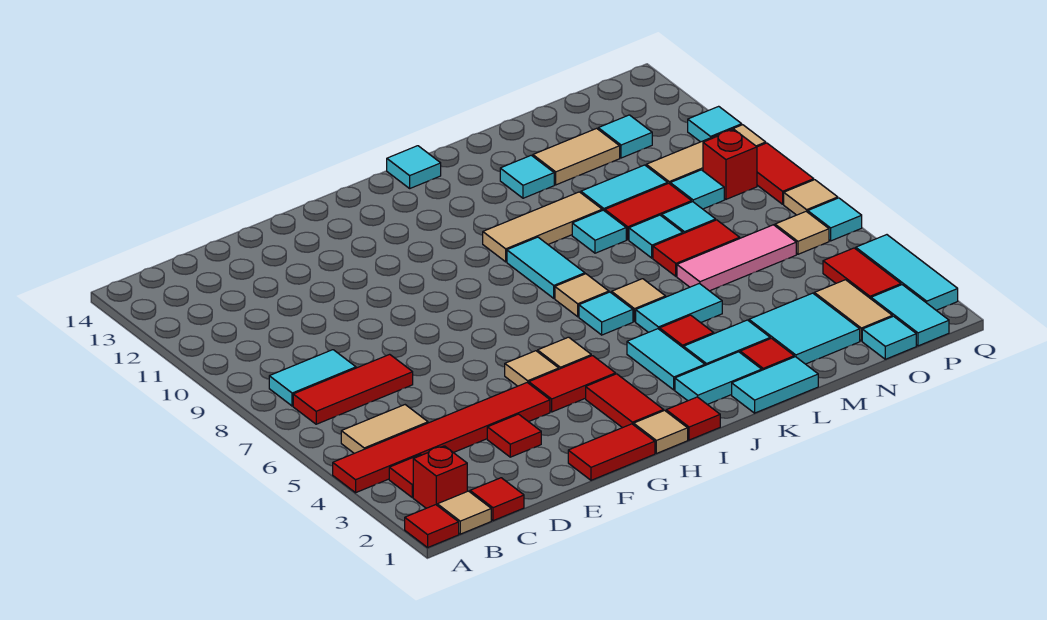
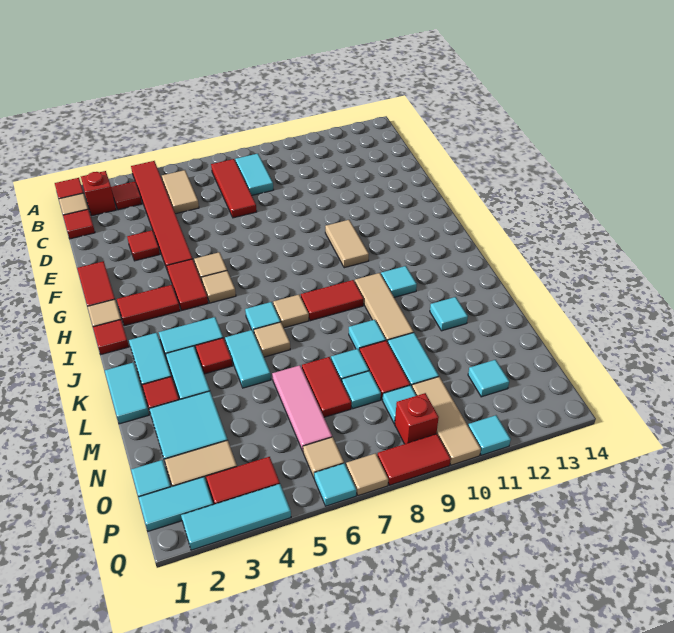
cyan 1x2 tile [507,237,585,298] -> red 1x2 tile [301,280,364,321]
cyan 1x1 tile [387,146,441,188] -> cyan 1x1 tile moved to [381,266,417,297]
tan 1x2 tile [533,128,620,185] -> tan 1x2 tile moved to [325,220,369,268]

